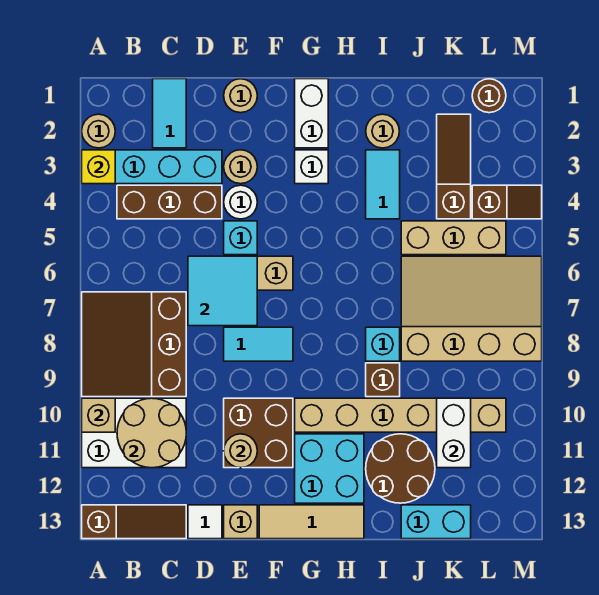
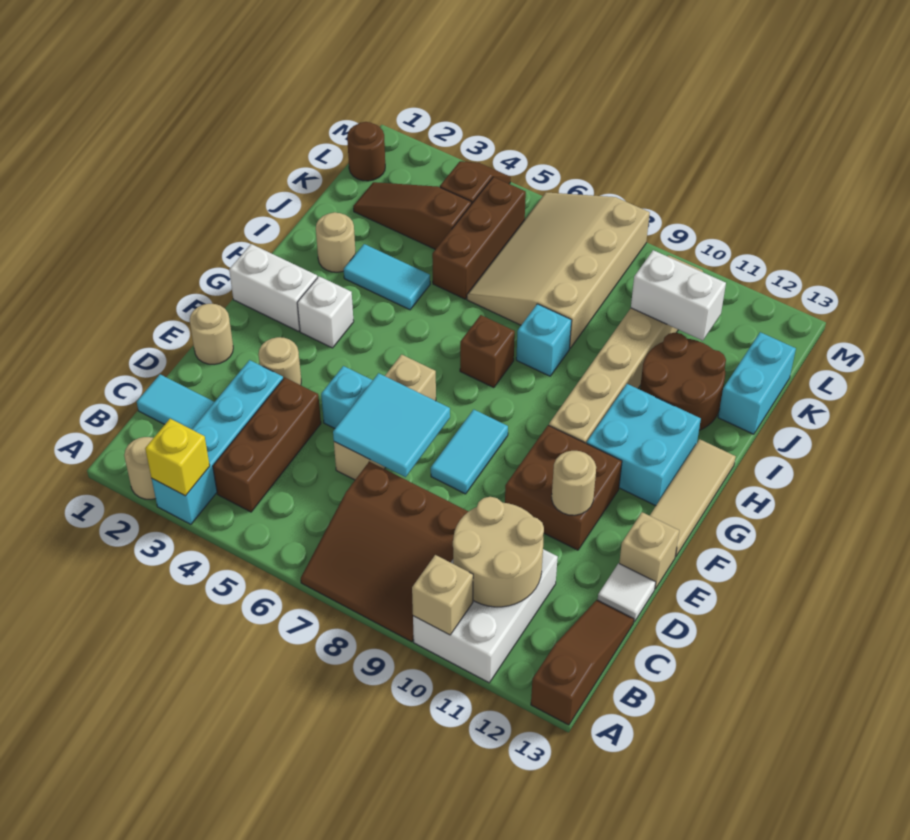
white 1x1 round brick [224,185,257,219] -> none
brown 1x1 brick [366,363,400,397] -> brown 1x1 brick moved to [460,315,515,388]
tan 1x3 brick [401,221,506,255] -> brown 1x3 brick [432,177,526,299]

